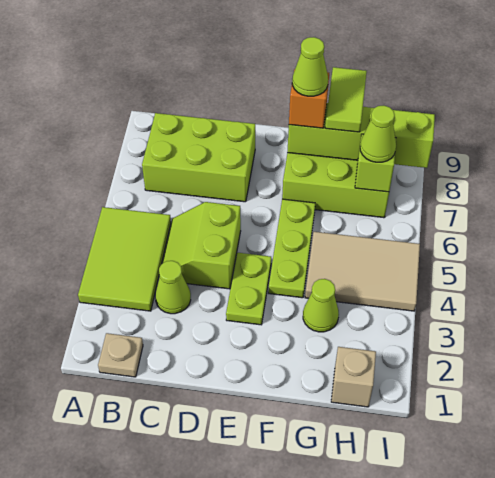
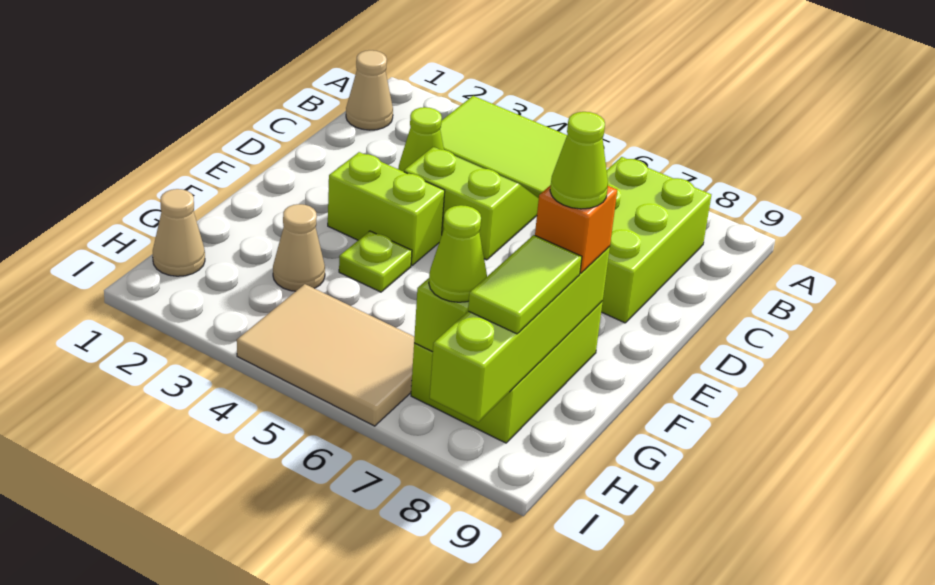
tan 1x1 plate [98,333,143,377] -> tan 1x1 cone [346,50,393,130]
lime 1x2 plate [226,253,271,325] -> lime 1x2 brick [328,152,445,265]
lime 1x3 plate [268,199,315,298] -> lime 1x1 plate [339,231,412,292]
lime 1x1 cone [303,279,339,332] -> tan 1x1 cone [273,204,325,291]
tan 2x3 tile [305,232,420,311] -> tan 2x3 tile turned to [237,284,414,426]
lime 1x2 tile [325,67,367,132] -> lime 1x2 tile turned to [468,235,582,334]
tan 1x1 brick [331,347,376,407] -> tan 1x1 cone [153,189,205,276]

